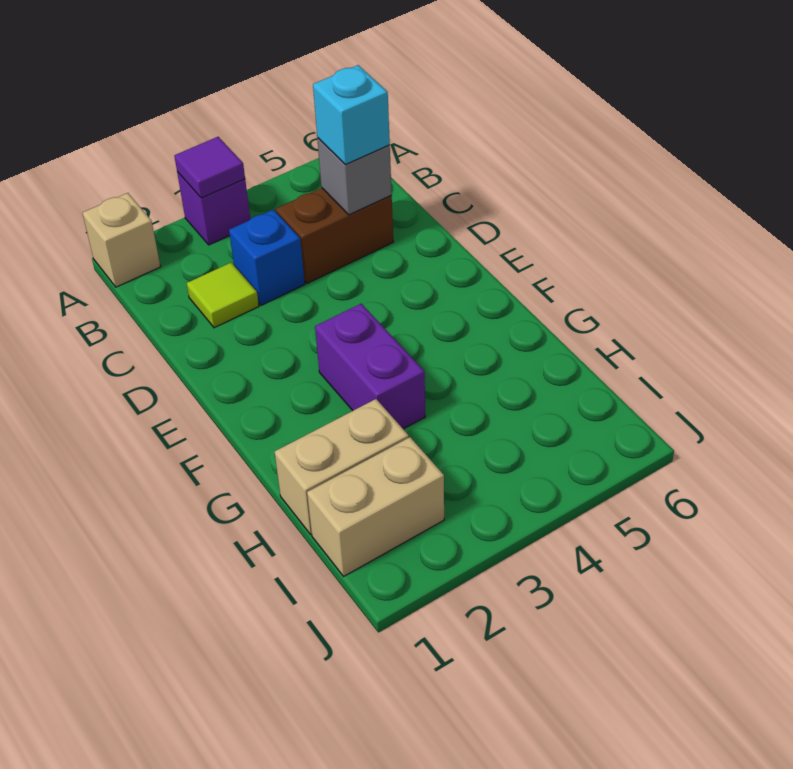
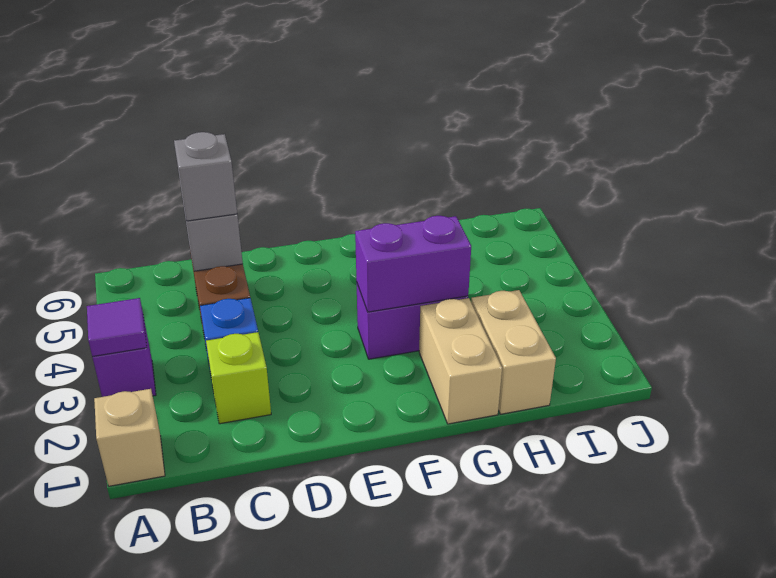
lime 1x1 tile [187,263,259,328] -> lime 1x1 brick [206,332,271,424]
cyan 1x1 brick [313,65,390,165] -> grey 1x1 brick [174,132,237,221]
none -> purple 1x2 brick [355,216,471,312]
tan 1x2 brick [307,437,444,576] -> tan 1x2 brick moved to [419,298,502,424]

